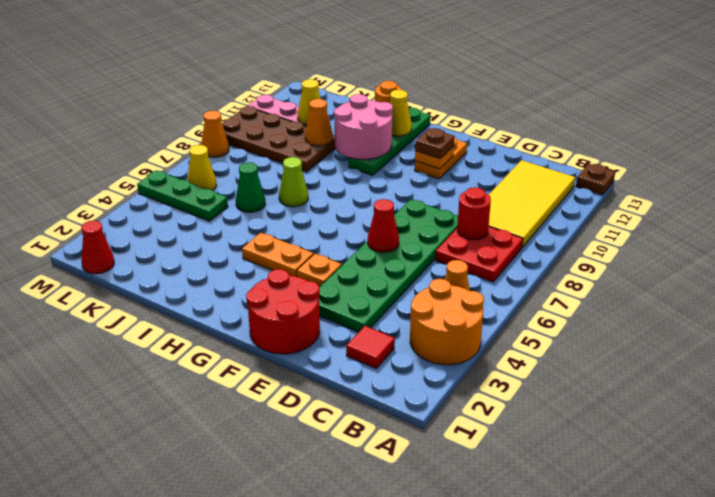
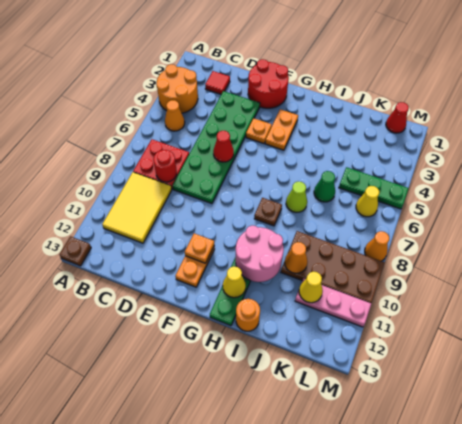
yellow 2x4 tile [489,160,575,248] -> yellow 2x3 tile [102,172,172,243]
brown 1x1 plate [415,128,455,159] -> brown 1x1 plate moved to [254,198,282,226]
orange 1x2 plate [242,233,314,277] -> orange 1x2 plate turned to [265,109,298,150]

